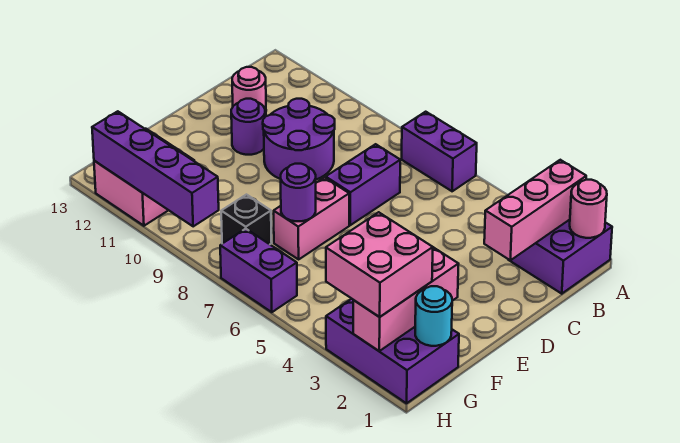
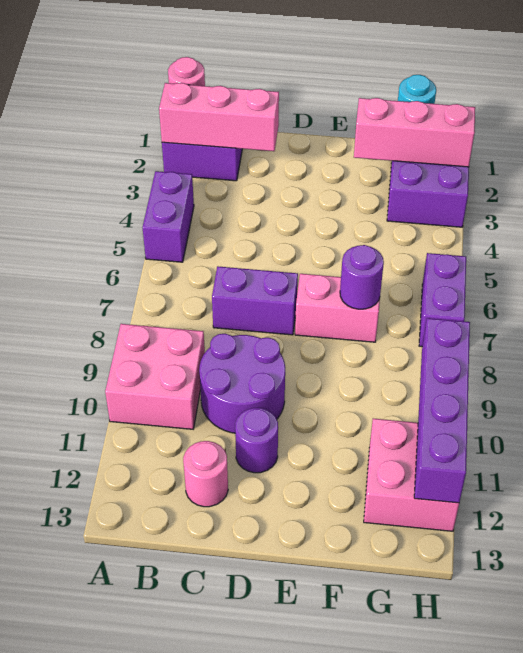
purple 1x2 brick [402,112,477,191] -> purple 1x2 brick moved to [143,171,194,262]
pink 2x2 brick [326,212,433,317] -> pink 2x2 brick moved to [105,324,205,429]
black 1x1 brick [221,195,272,244] -> none

